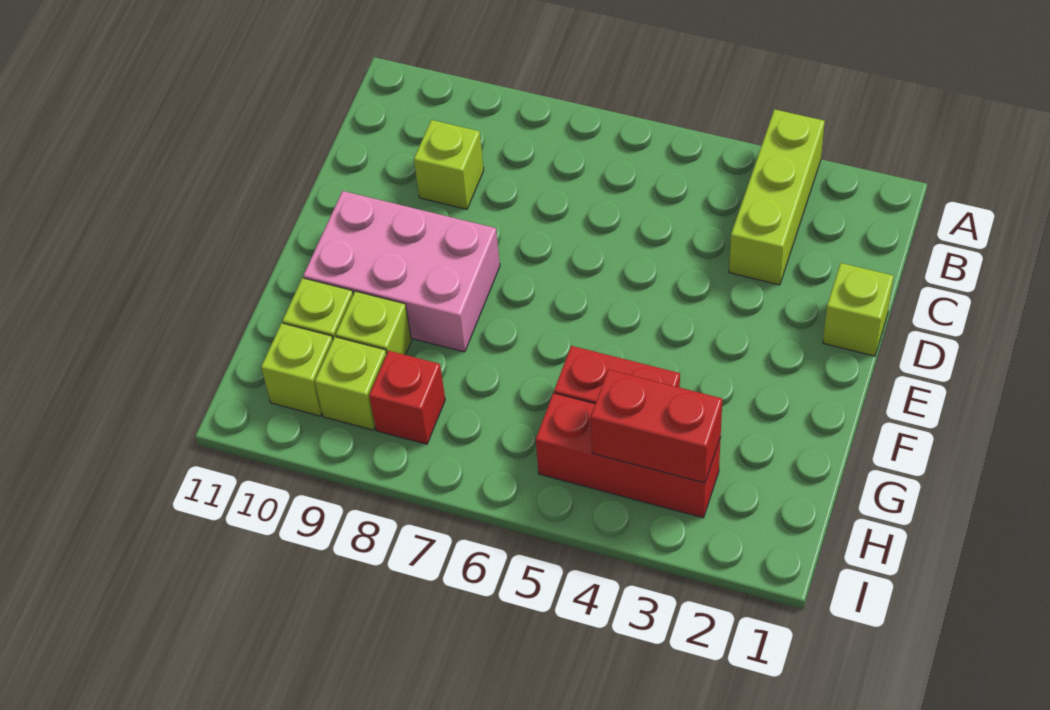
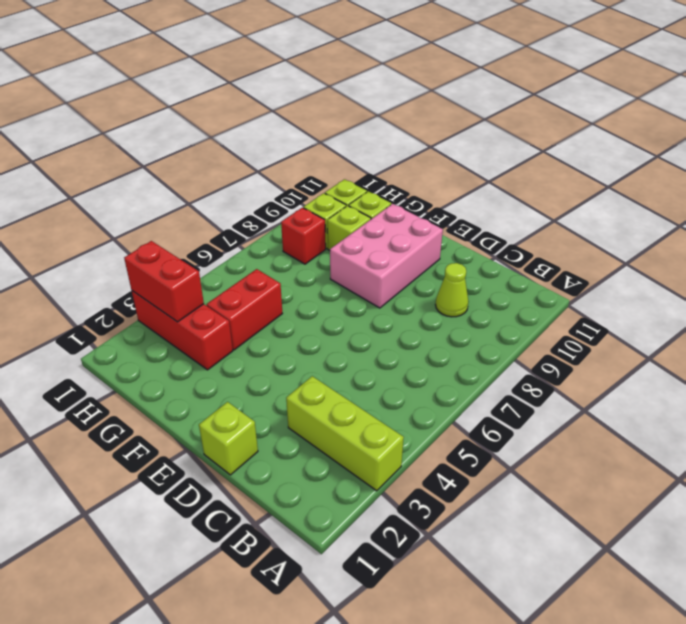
lime 1x1 brick [414,120,484,209] -> lime 1x1 cone [435,263,469,317]
red 1x3 brick [536,393,721,518] -> red 1x3 brick turned to [132,291,233,370]
red 1x2 brick [591,370,722,483] -> red 1x2 brick turned to [124,241,204,322]

